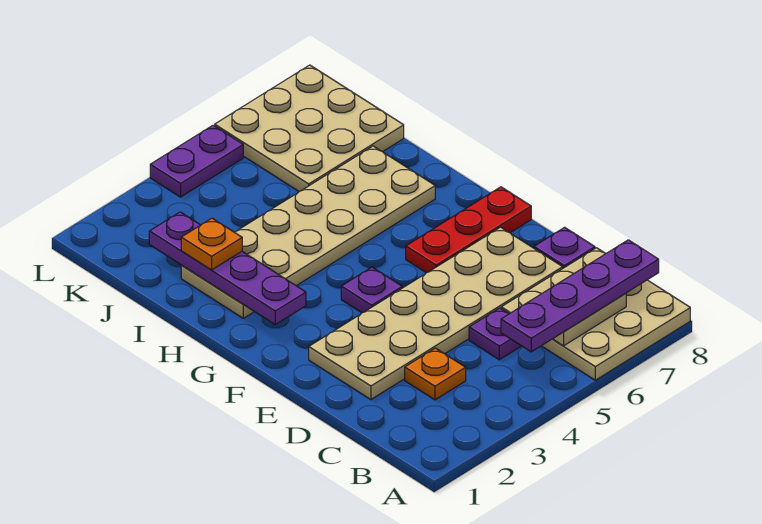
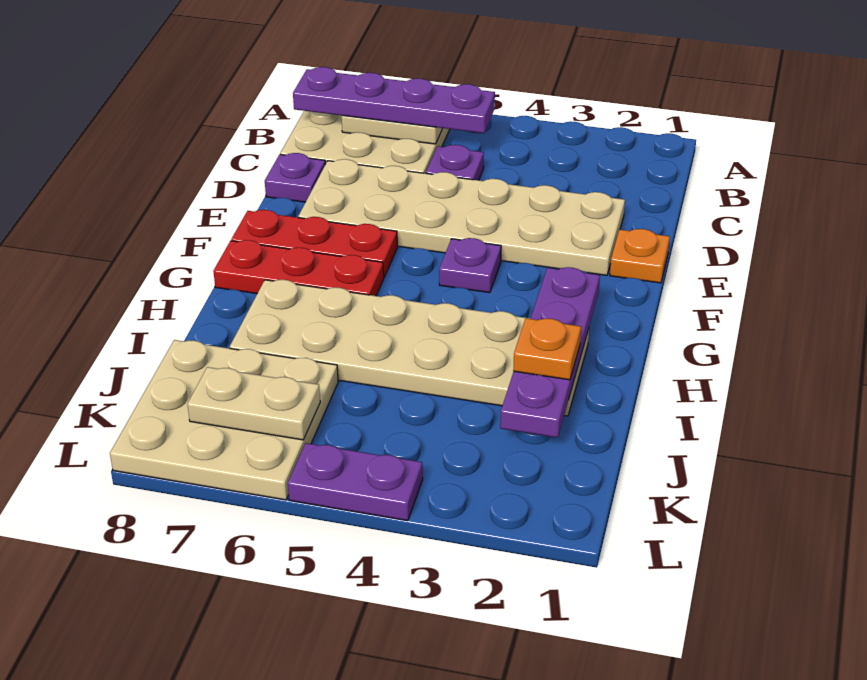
orange 1x1 plate [405,348,466,400] -> orange 1x1 plate moved to [610,229,670,283]
none -> red 1x3 plate [213,240,384,296]
none -> tan 1x2 plate [187,367,320,440]

